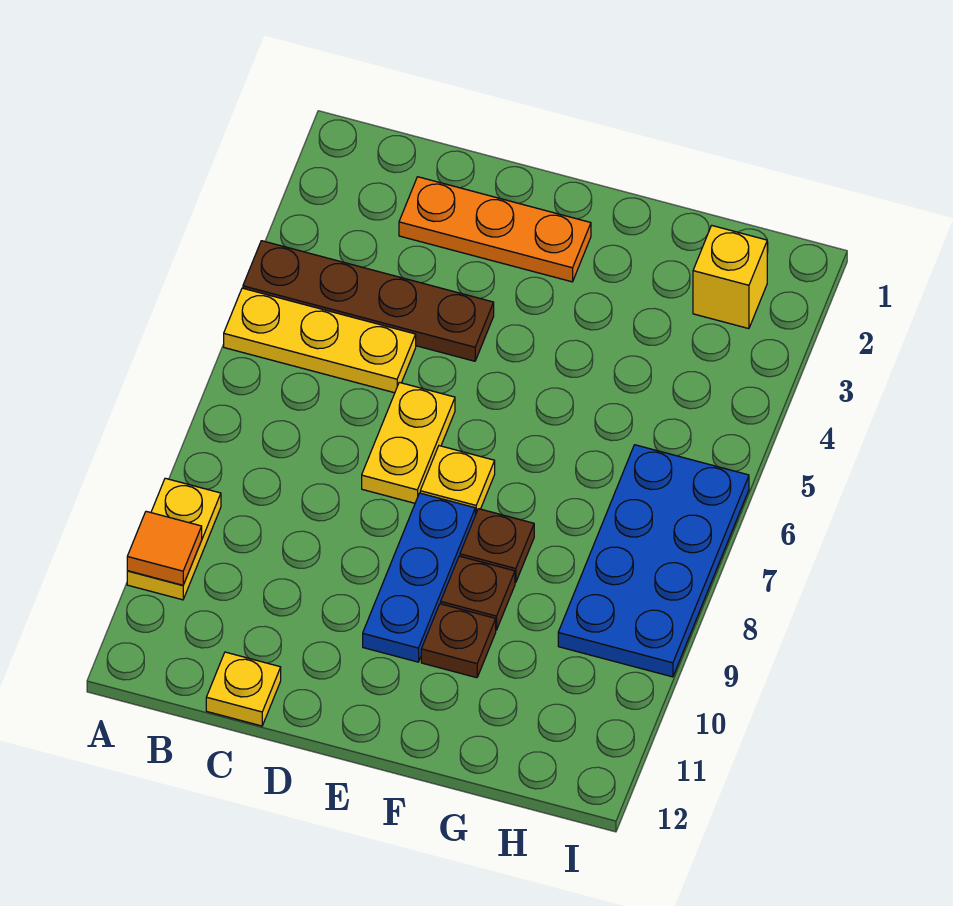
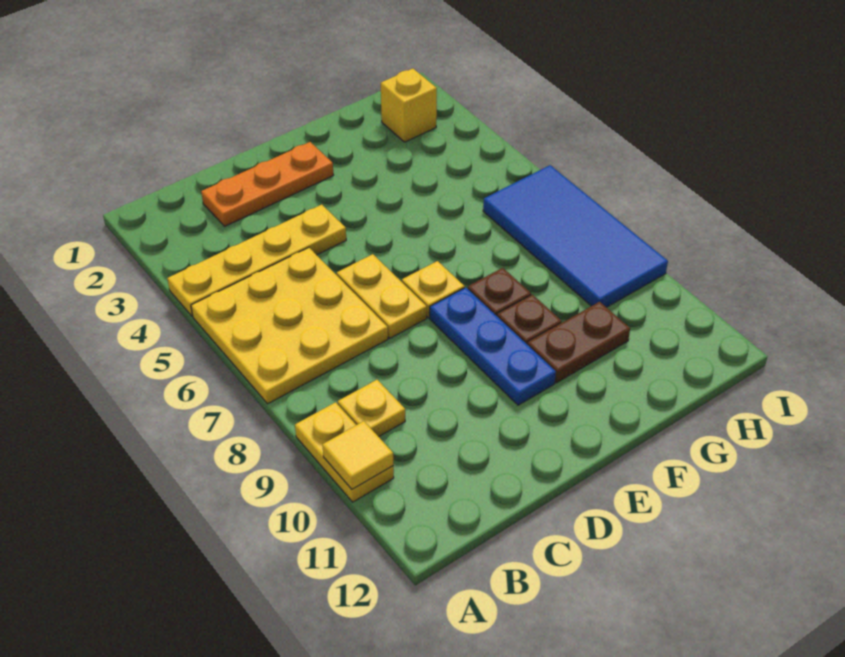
brown 1x4 plate [243,241,494,361] -> yellow 1x4 plate [167,205,346,316]
yellow 1x3 plate [224,288,416,393] -> yellow 3x3 plate [191,248,388,404]
orange 1x1 tile [127,511,202,585] -> yellow 1x1 tile [322,421,393,489]
yellow 1x1 plate [206,652,281,726] -> yellow 1x1 plate moved to [338,380,405,437]
brown 1x1 plate [421,604,496,678] -> brown 1x2 plate [527,302,630,383]
blue 2x4 plate [558,445,749,677] -> blue 2x4 tile [483,165,668,307]

